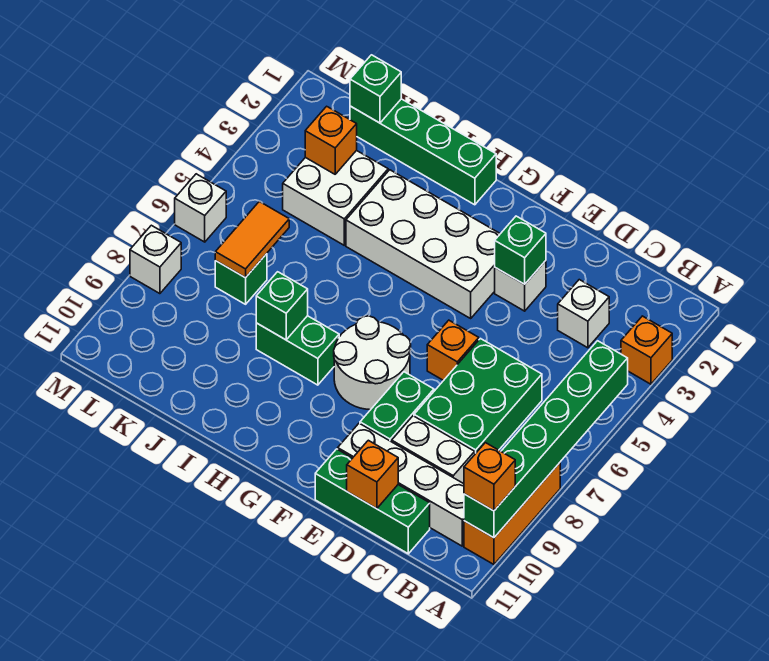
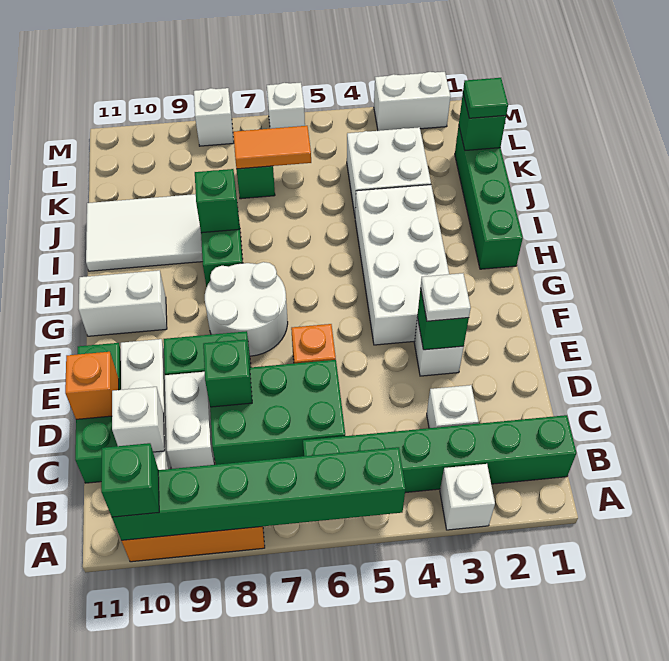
orange 1x1 brick [621,316,672,384] -> white 1x1 brick [440,464,495,530]
orange 1x1 brick [464,443,515,511] -> green 1x1 brick [101,443,159,517]
none -> green 1x6 brick [303,415,576,493]
none -> white 1x1 brick [112,387,165,452]
none -> green 1x1 brick [203,340,252,407]
none -> white 1x1 plate [421,273,471,321]
none -> white 1x2 brick [79,270,167,336]
none -> white 2x3 tile [86,194,203,271]
none -> green 1x1 tile [463,78,508,118]
orange 1x1 brick [305,106,357,174] -> none
none -> white 1x2 brick [374,72,450,131]

